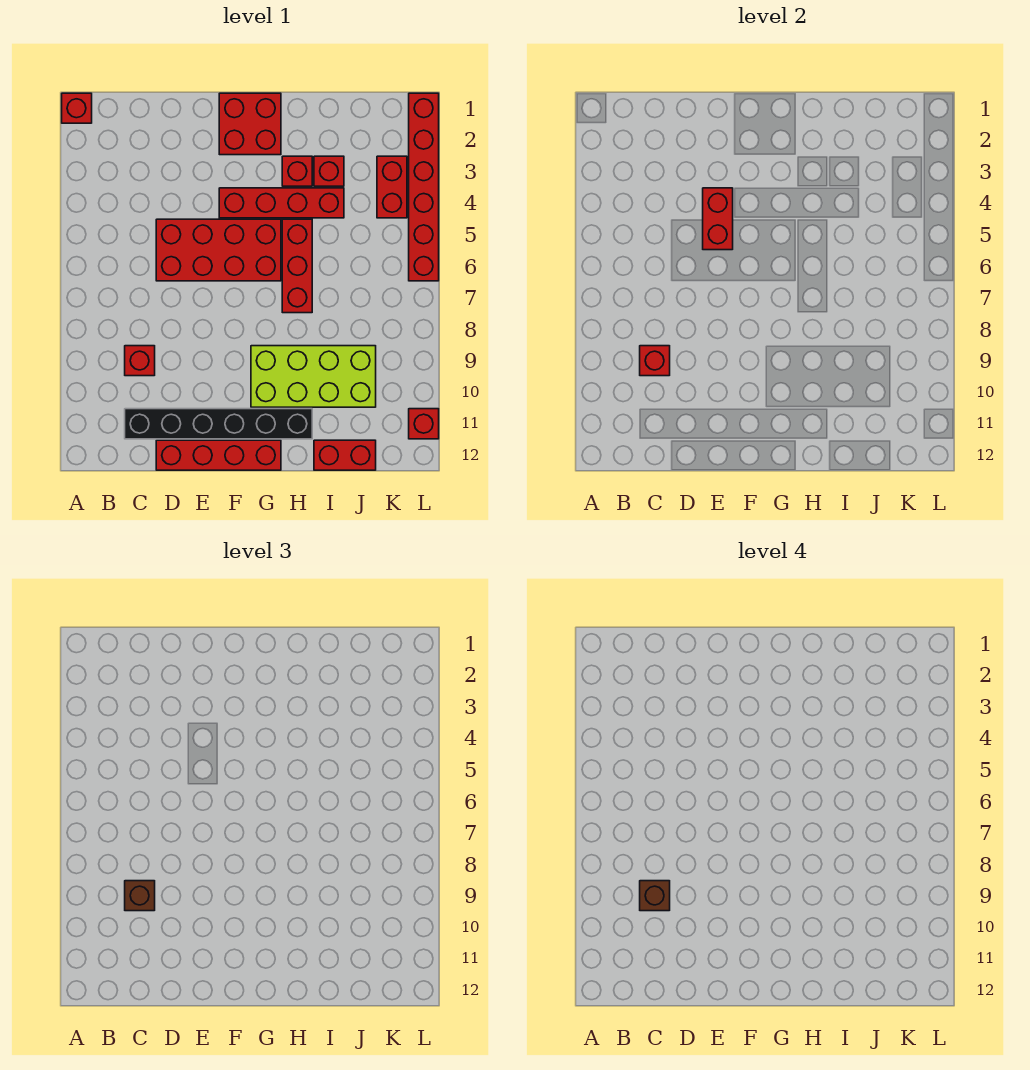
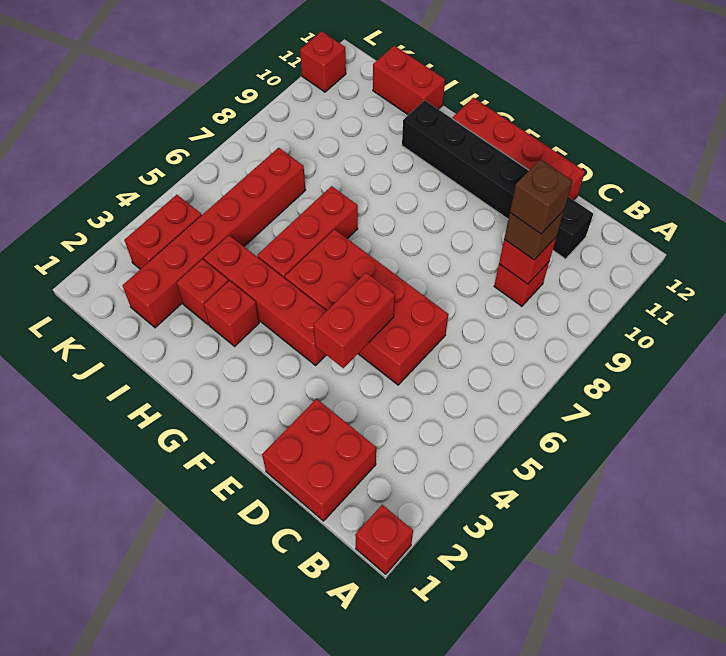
red 2x2 brick [219,93,281,155] -> red 2x2 brick moved to [262,399,376,521]
lime 2x4 brick [251,346,376,407] -> none
red 1x6 brick [409,93,439,281] -> red 1x6 brick moved to [122,148,305,328]

